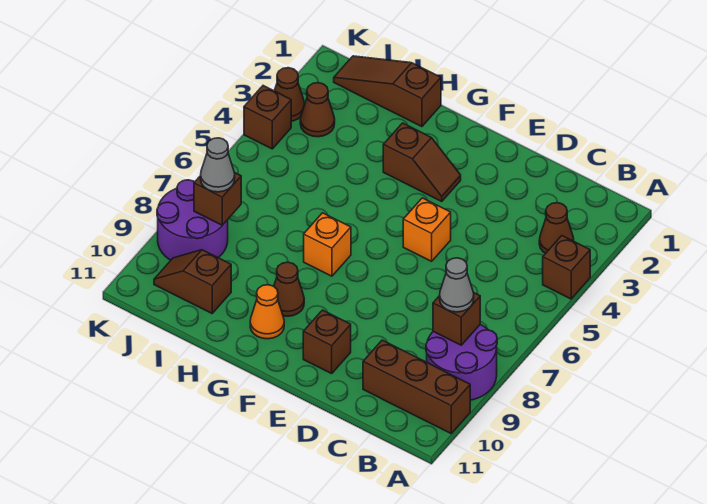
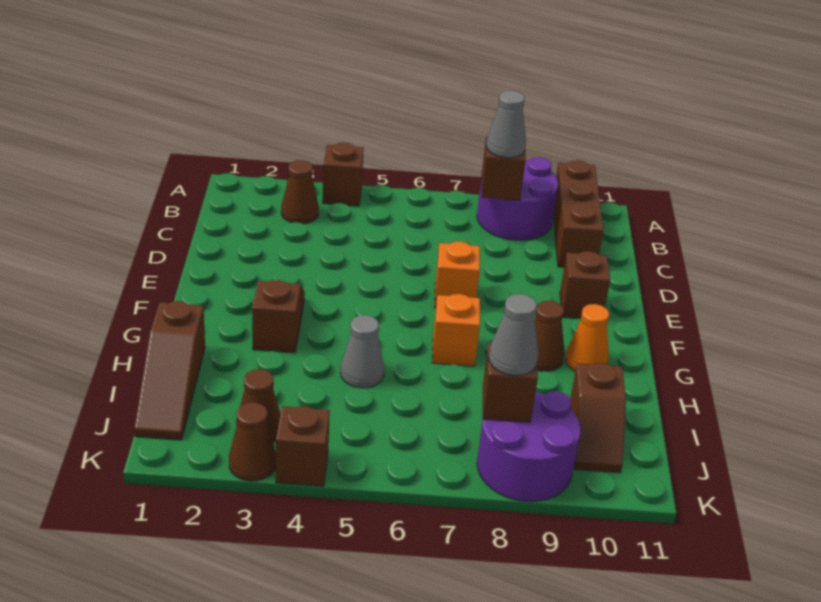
orange 1x1 brick [403,198,451,261] -> orange 1x1 brick moved to [435,242,480,308]
none -> grey 1x1 cone [341,315,384,388]

